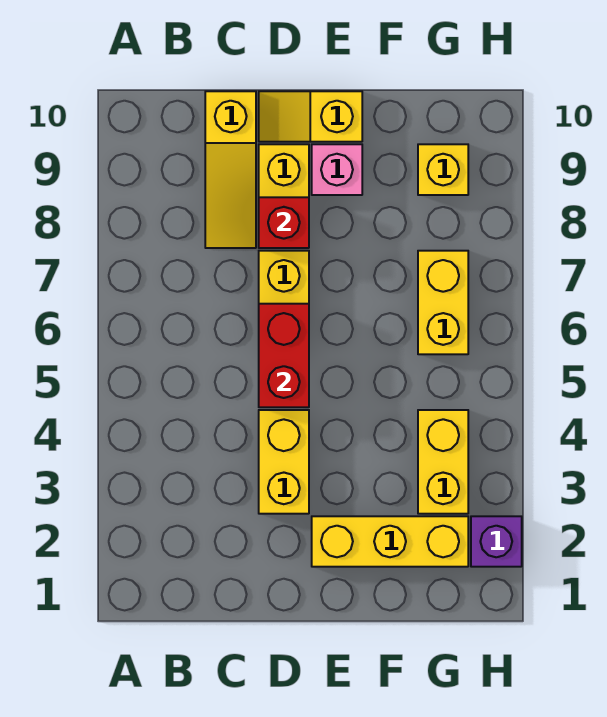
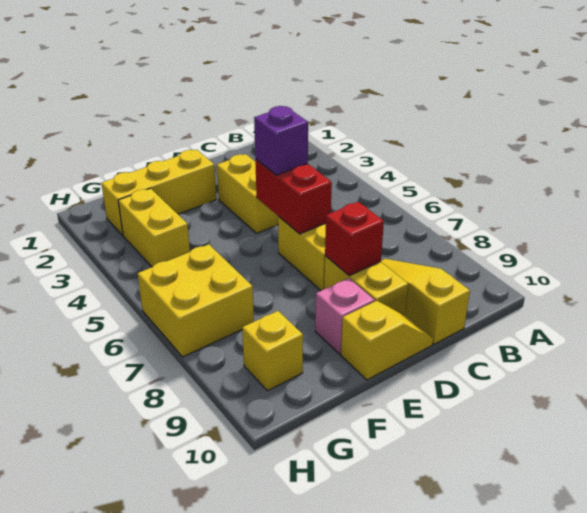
yellow 1x2 brick [418,251,468,354] -> yellow 2x2 brick [138,244,254,357]
purple 1x1 brick [471,516,522,567] -> purple 1x1 brick moved to [254,106,308,175]

